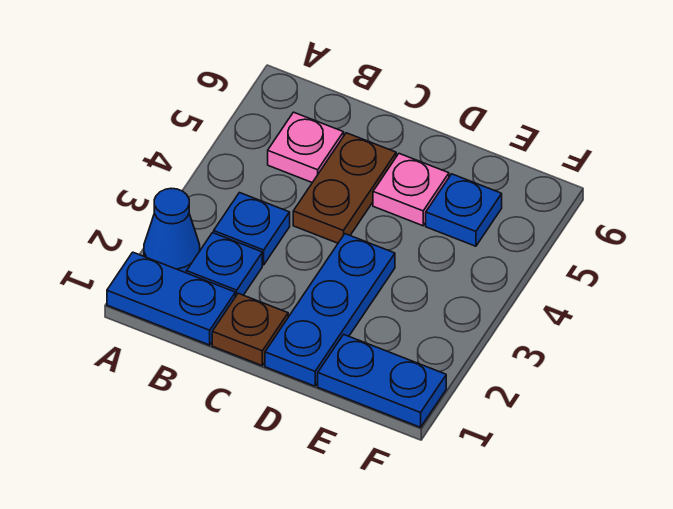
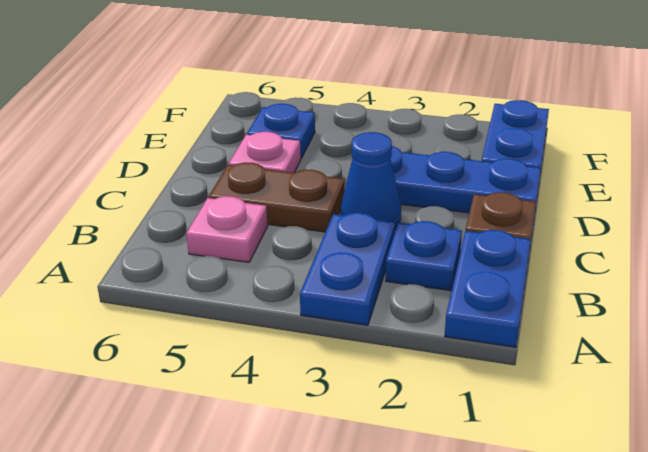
blue 1x1 cone [144,188,200,273] -> blue 1x1 cone moved to [340,132,401,230]
blue 1x1 plate [214,193,290,265] -> blue 1x2 plate [300,213,395,325]

